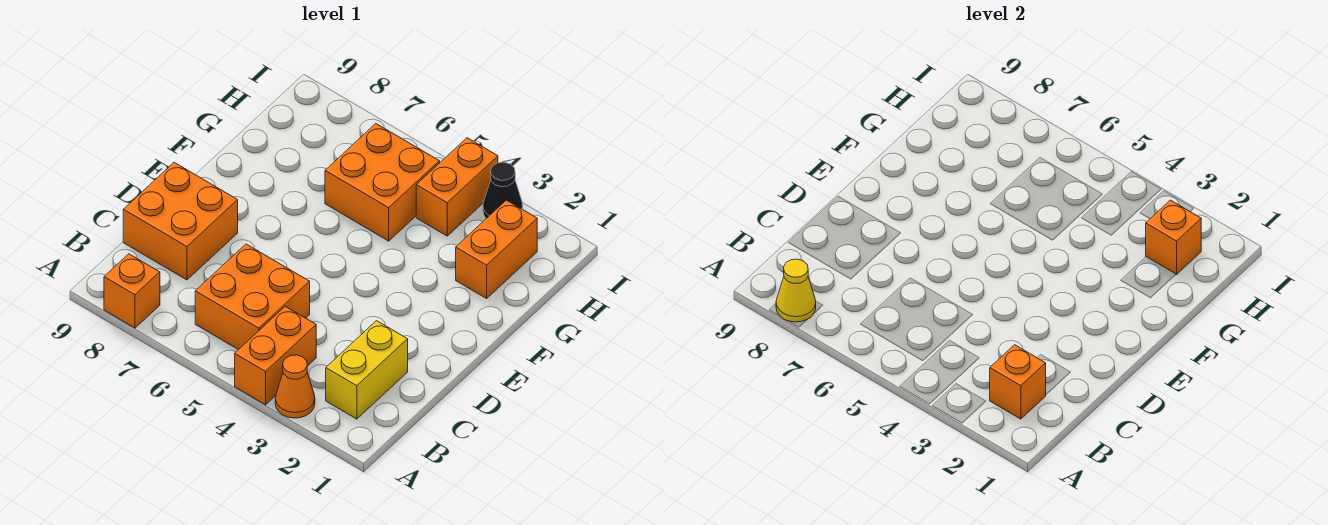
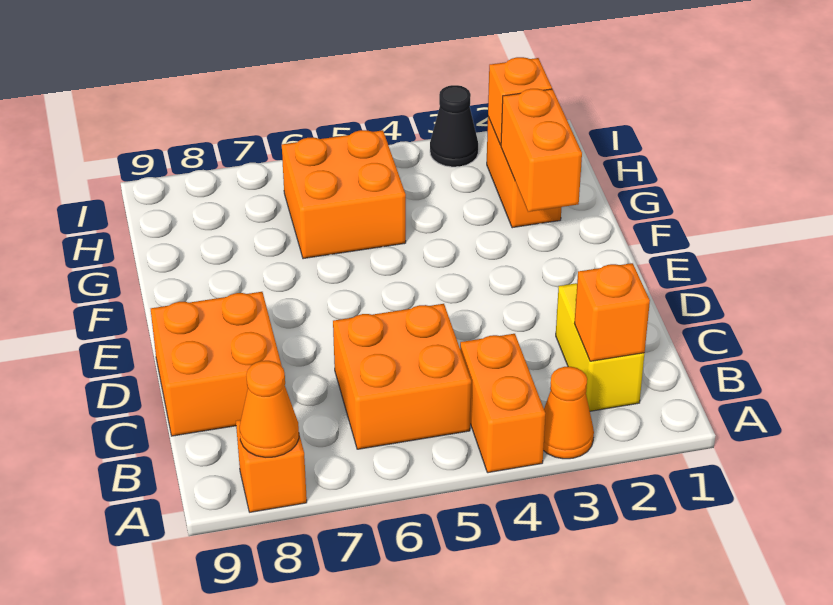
yellow 1x1 cone [776,259,816,322] -> orange 1x1 cone [240,361,299,457]
orange 1x2 brick [416,138,498,236] -> orange 1x2 brick moved to [501,89,582,212]

